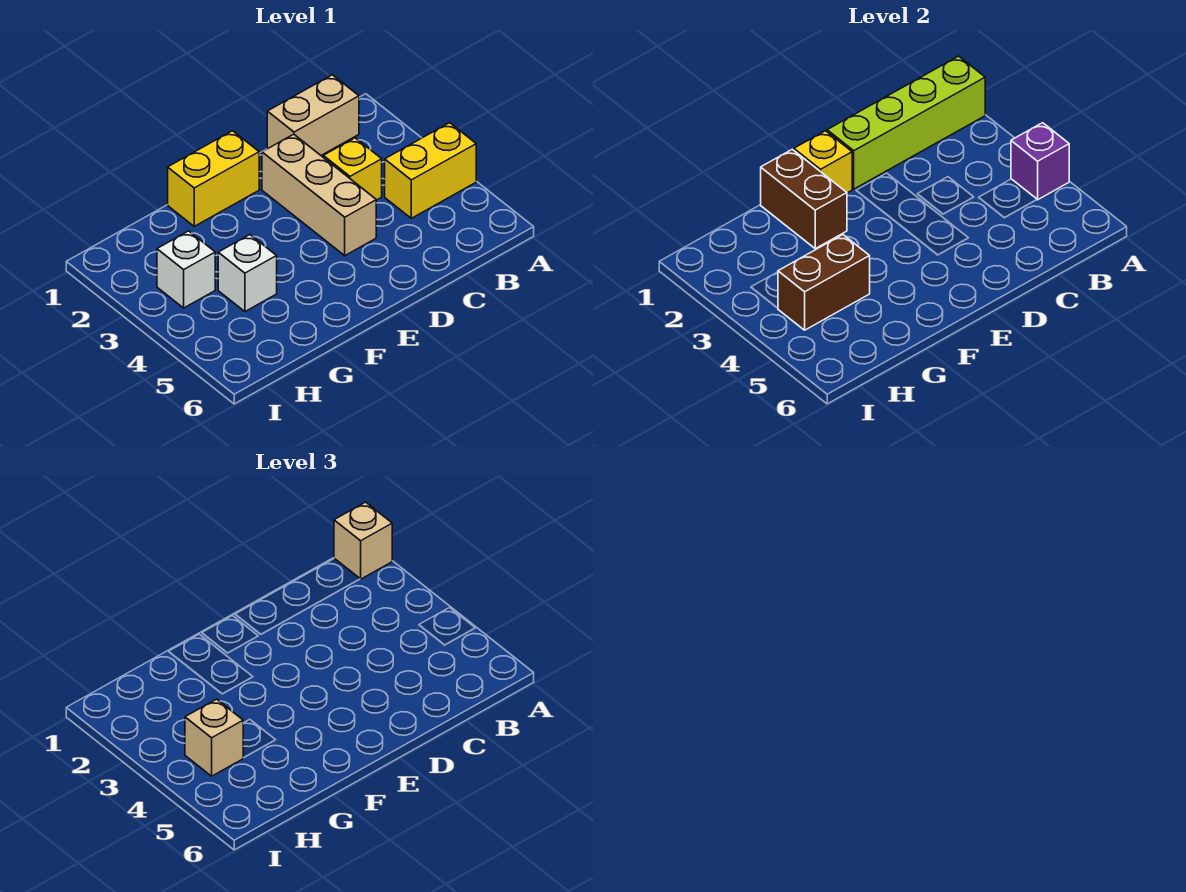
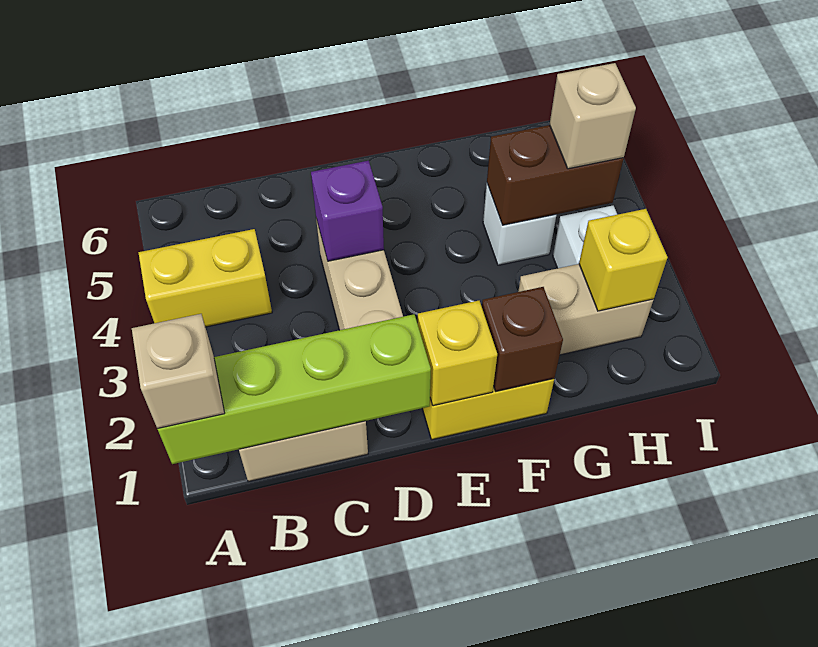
purple 1x1 brick [1011,123,1069,200] -> purple 1x1 brick moved to [311,161,384,261]
yellow 1x1 brick [323,138,382,200] -> yellow 1x1 brick moved to [579,209,668,311]
brown 1x2 brick [761,149,847,248] -> brown 1x1 brick [482,287,563,392]
none -> tan 1x2 brick [518,264,654,355]

